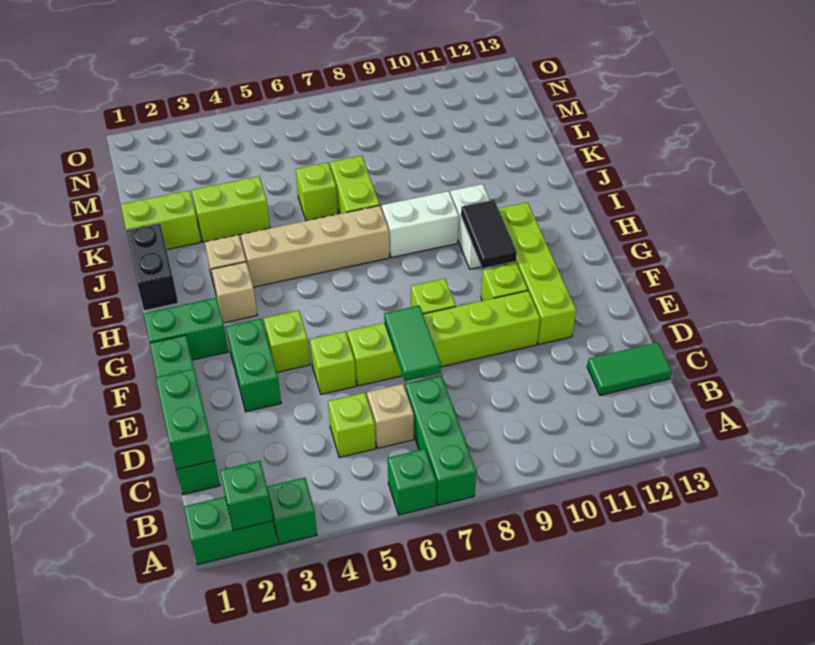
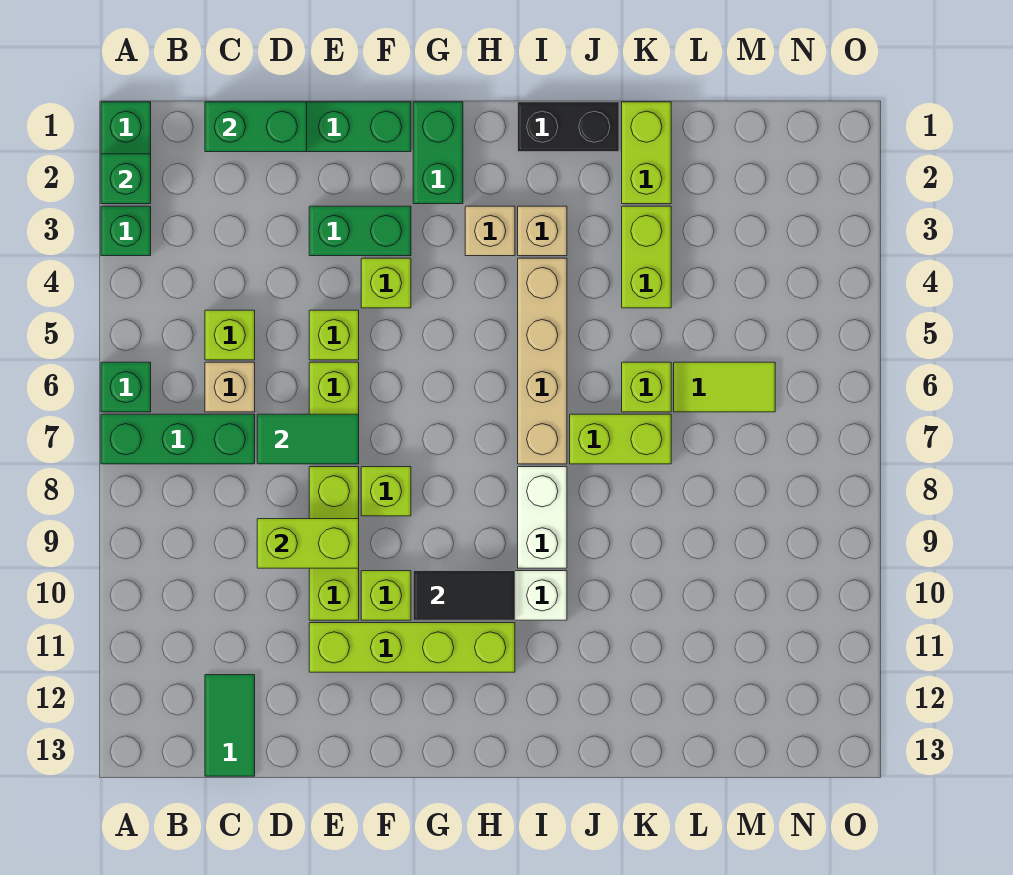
none -> lime 1x2 brick [257,519,359,568]
none -> lime 1x2 tile [674,362,775,412]

